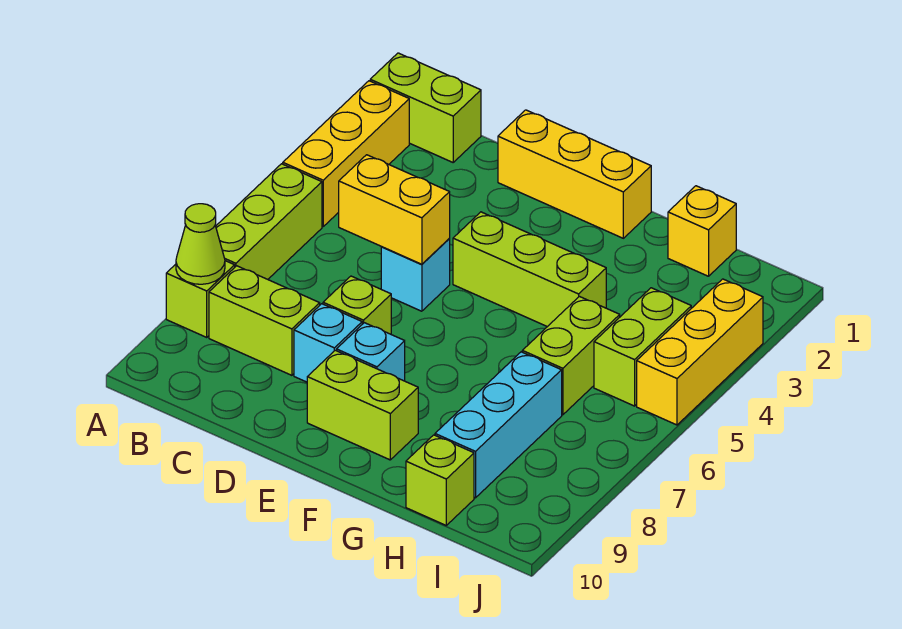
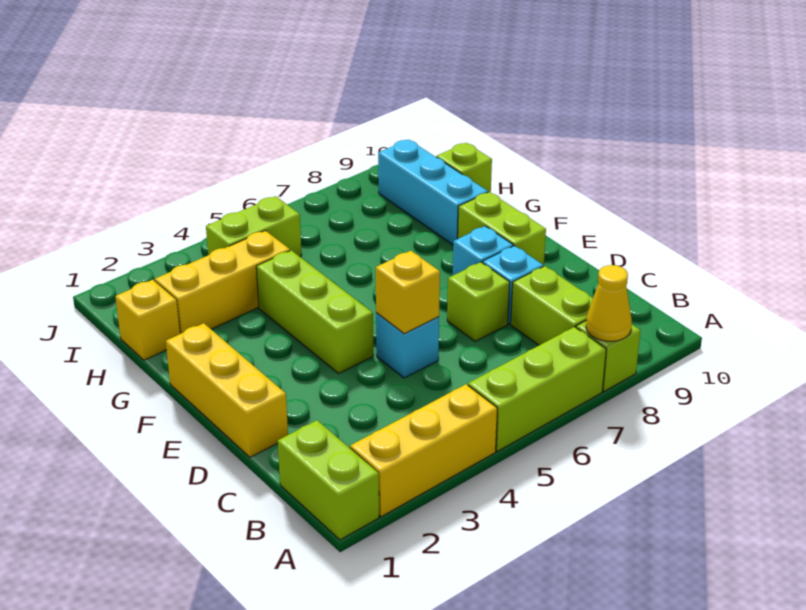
lime 1x1 cone [176,204,225,284] -> yellow 1x1 cone [586,265,632,341]
yellow 1x2 brick [339,155,450,264] -> yellow 1x1 brick [376,251,440,334]
lime 1x2 brick [522,296,620,415] -> none
cyan 1x3 brick [435,352,562,498] -> cyan 1x3 brick turned to [378,140,488,245]
yellow 1x3 brick [637,279,763,425] -> yellow 1x3 brick moved to [155,230,290,334]

